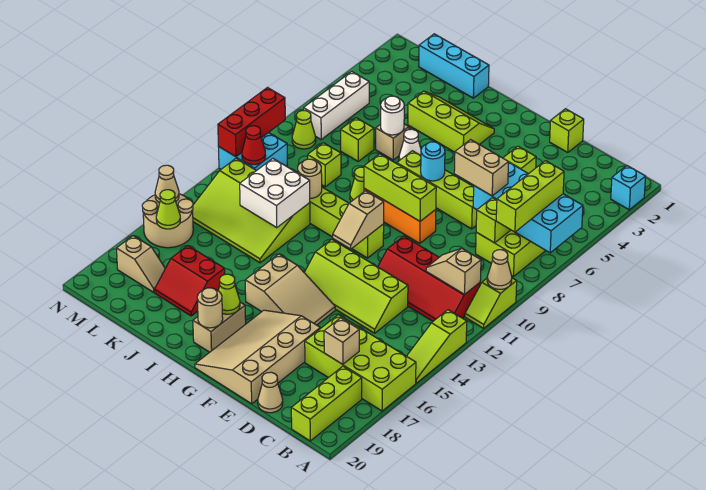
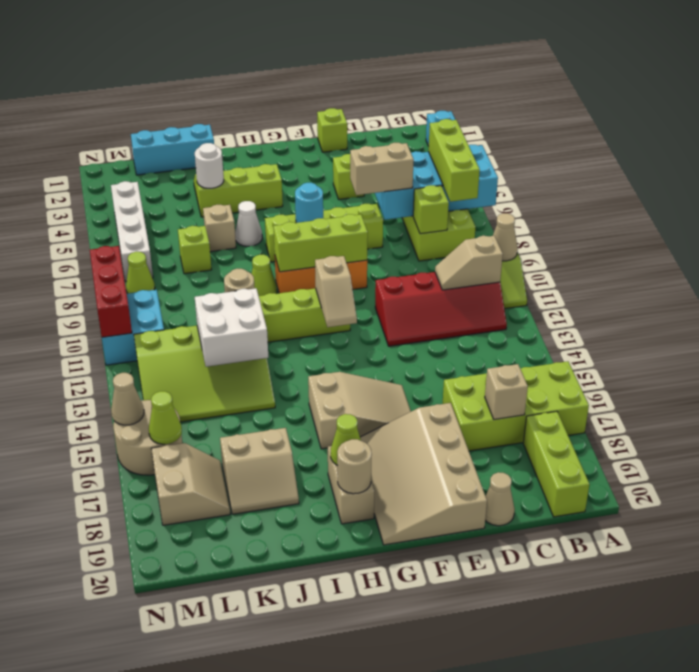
lime 1x3 slope [407,310,467,383] -> none
lime 2x4 slope [304,239,408,333] -> none
white 1x1 round brick [381,96,404,135] -> white 1x1 round brick moved to [195,143,224,188]
red 2x2 slope [155,246,225,316] -> tan 2x2 slope [220,428,299,514]
lime 1x1 brick [308,143,341,187] -> none
tan 1x2 slope [117,236,165,292] -> tan 2x2 slope [151,443,230,525]
white 1x3 brick [304,72,369,139] -> white 1x4 brick [111,181,153,282]
red 1x1 cone [242,126,266,165] -> none

